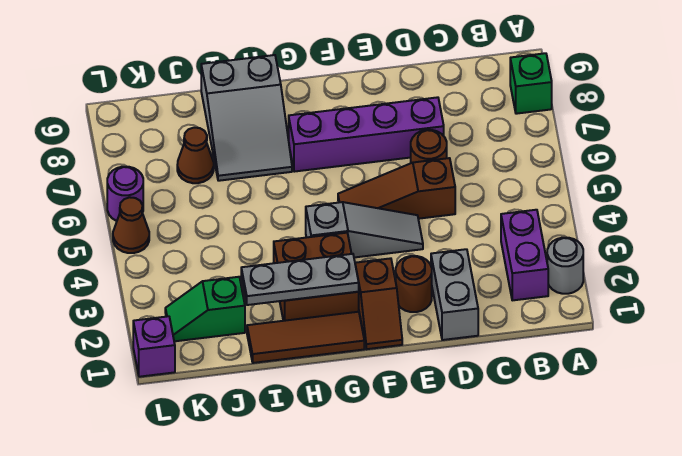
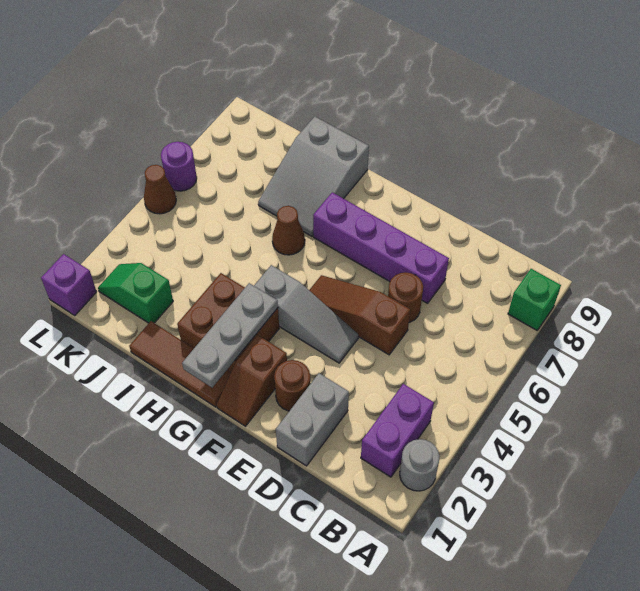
grey 1x3 plate [241,254,359,305] -> grey 1x3 plate turned to [182,283,278,388]
brown 1x1 cone [177,128,214,183] -> brown 1x1 cone moved to [272,206,305,255]

